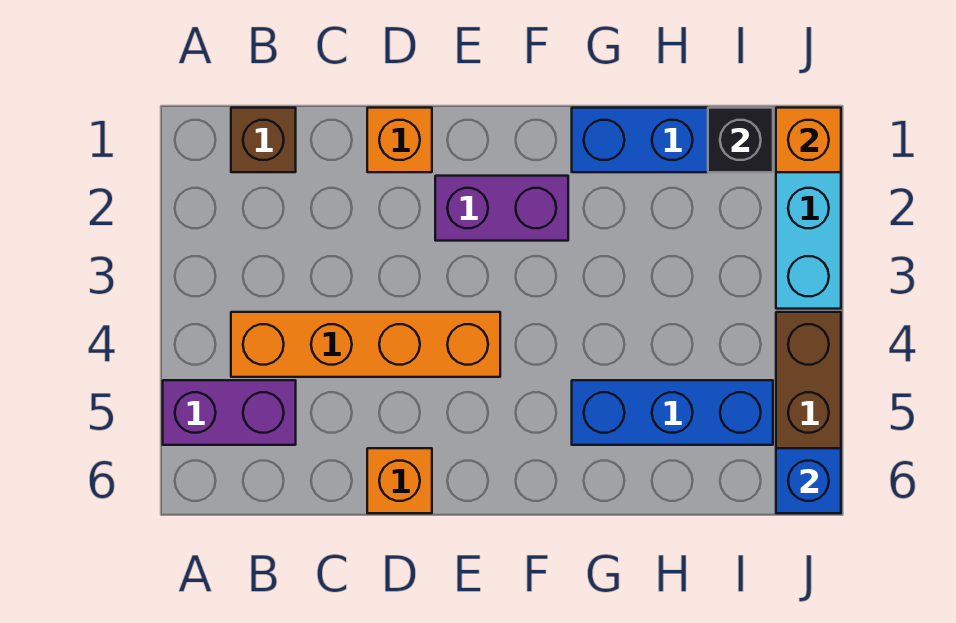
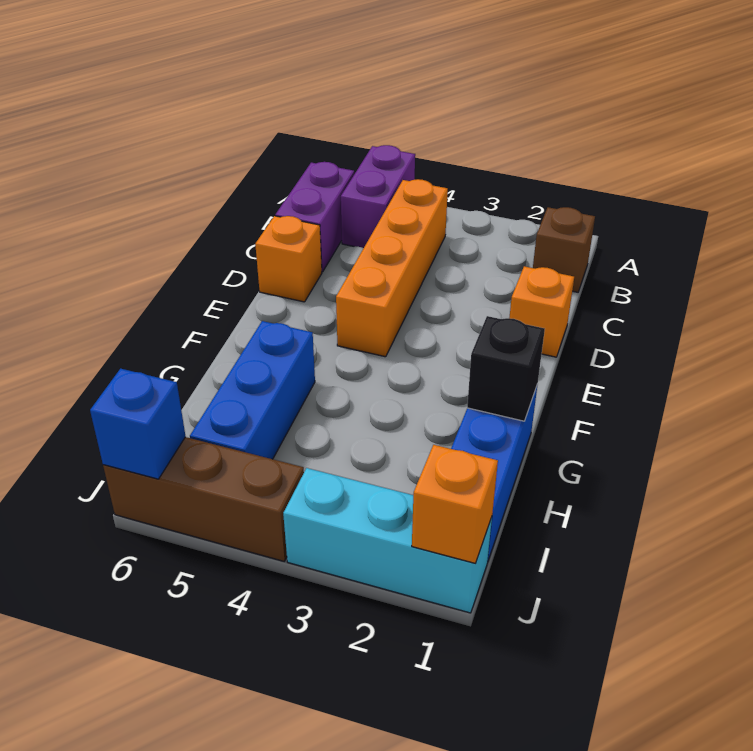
purple 1x2 brick [435,176,568,241] -> purple 1x2 brick moved to [275,162,354,272]
black 1x1 brick [708,108,773,172] -> black 1x1 brick moved to [467,316,545,421]

